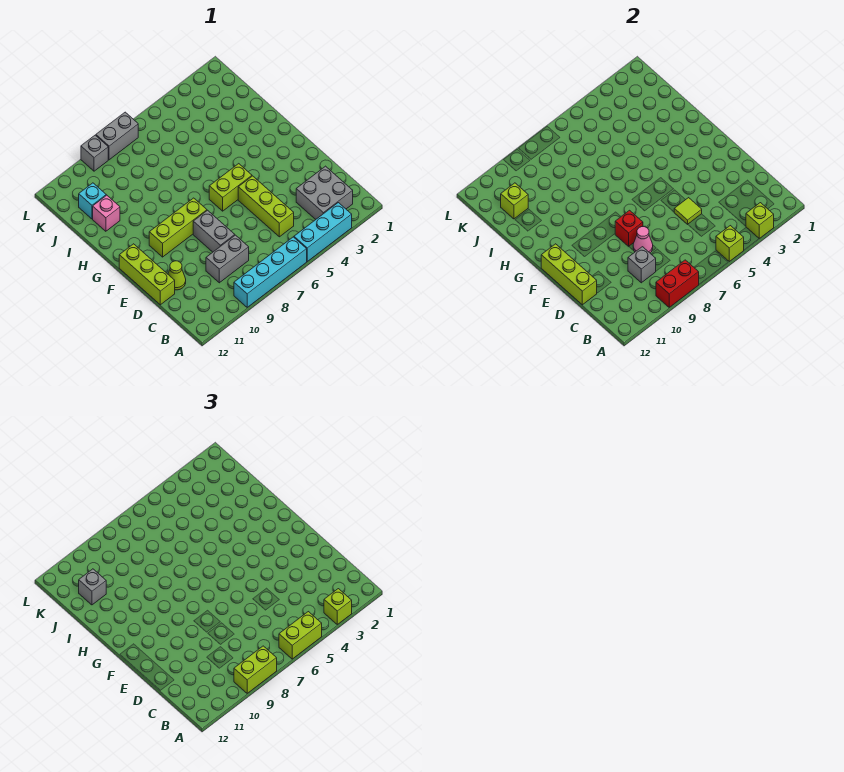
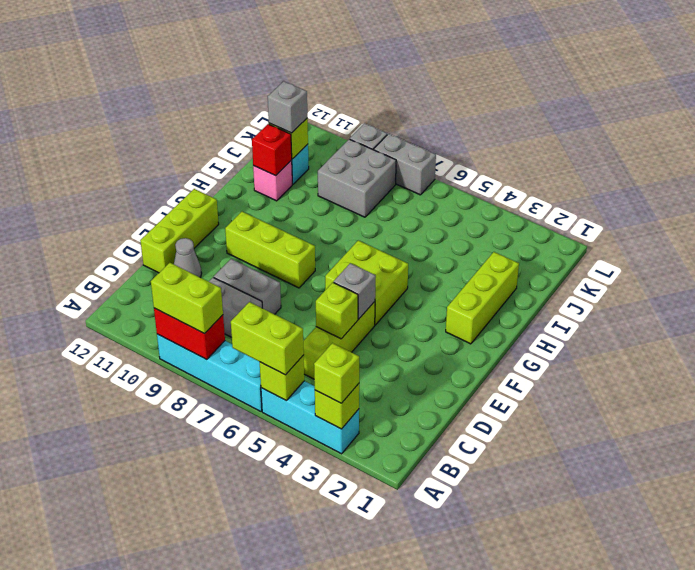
grey 2x2 brick [296,166,353,219] -> grey 2x2 brick moved to [318,139,396,217]
grey 1x1 brick [628,247,656,283] -> grey 1x1 brick moved to [334,263,376,319]
lime 1x1 tile [674,198,702,224] -> lime 1x1 brick [316,282,358,339]
grey 1x2 brick [193,210,235,252] -> grey 1x2 brick turned to [214,259,281,314]
pink 1x1 cone [633,227,653,253] -> none
lime 1x1 cone [168,261,186,290] -> grey 1x1 cone [174,238,202,277]
lime 1x3 brick [541,244,597,305] -> lime 1x3 brick moved to [446,252,519,344]
red 1x1 brick [615,210,643,246] -> red 1x1 brick moved to [252,124,292,176]
lime 1x2 brick [209,164,252,211] -> lime 2x2 brick [325,240,408,325]

